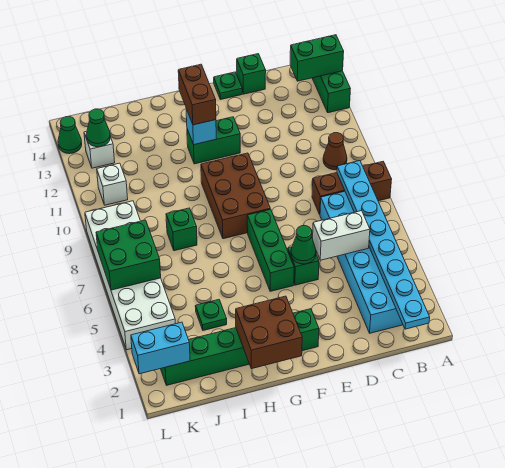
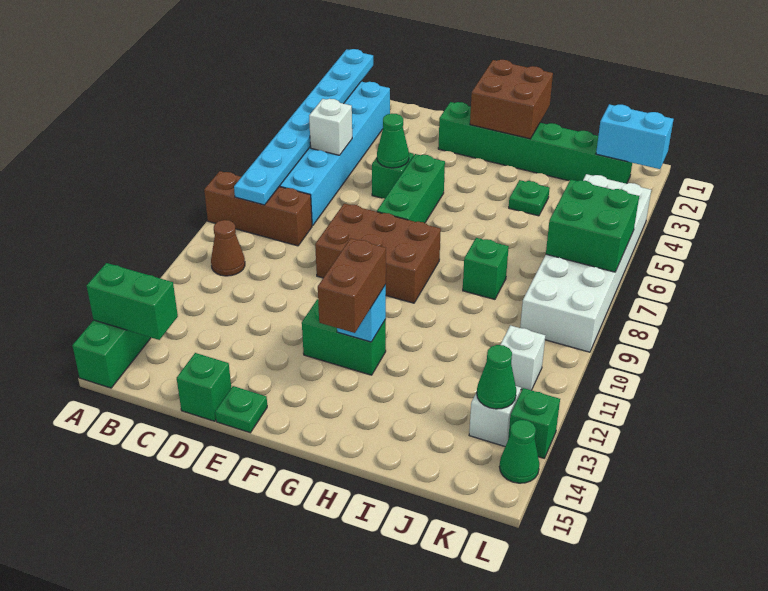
white 1x2 brick [313,211,370,260] -> white 1x1 brick [309,99,352,155]
brown 2x3 brick [201,153,270,239] -> brown 2x3 brick turned to [315,203,441,303]
none -> green 1x1 brick [508,388,560,458]

